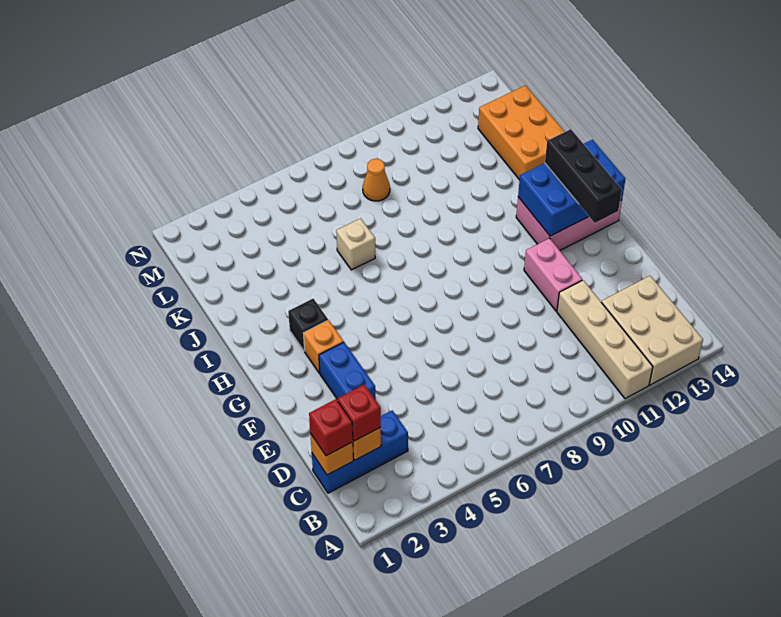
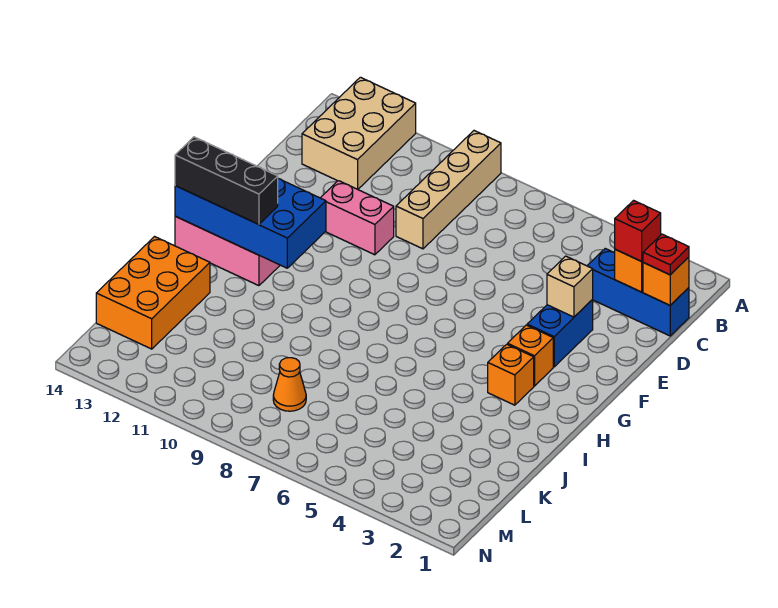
tan 1x4 brick [557,280,653,399] -> tan 1x4 brick moved to [396,131,501,249]
red 1x1 brick [309,399,353,456] -> red 1x1 plate [643,234,689,275]
pink 1x2 brick [524,238,582,311] -> pink 1x2 brick turned to [321,181,394,255]
black 1x3 brick [545,129,622,223] -> black 1x3 brick turned to [175,137,278,224]
blue 2x3 brick [518,140,625,236] -> blue 2x4 brick [175,179,326,268]
black 1x1 brick [288,299,328,351] -> orange 1x1 brick [488,344,534,405]
tan 1x1 brick [336,219,375,270] -> tan 1x1 brick moved to [547,256,593,317]

